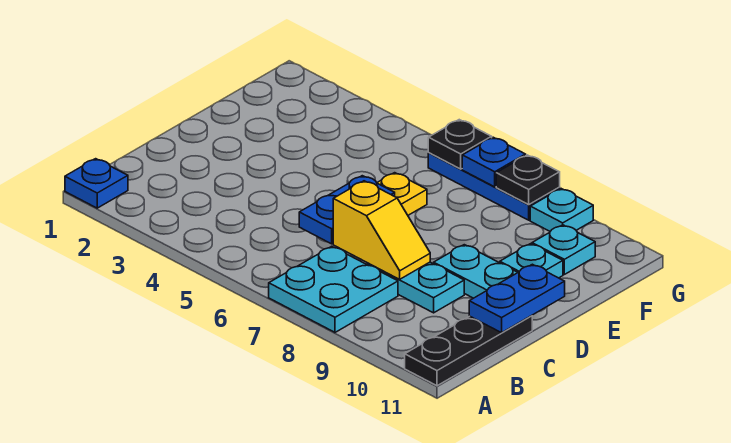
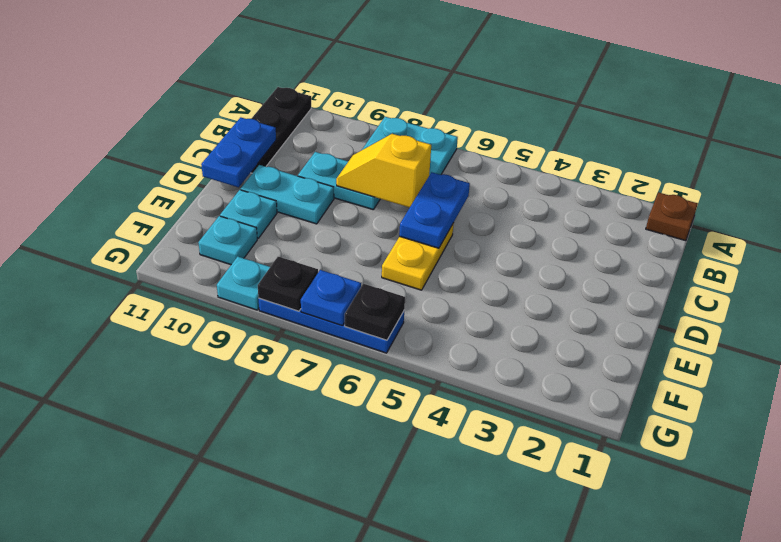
blue 1x1 plate [65,159,128,208] -> brown 1x1 plate [646,192,698,241]

